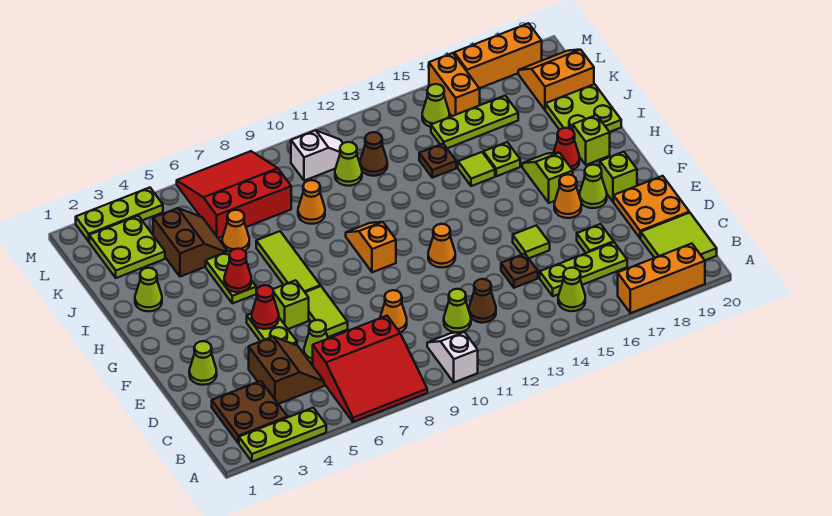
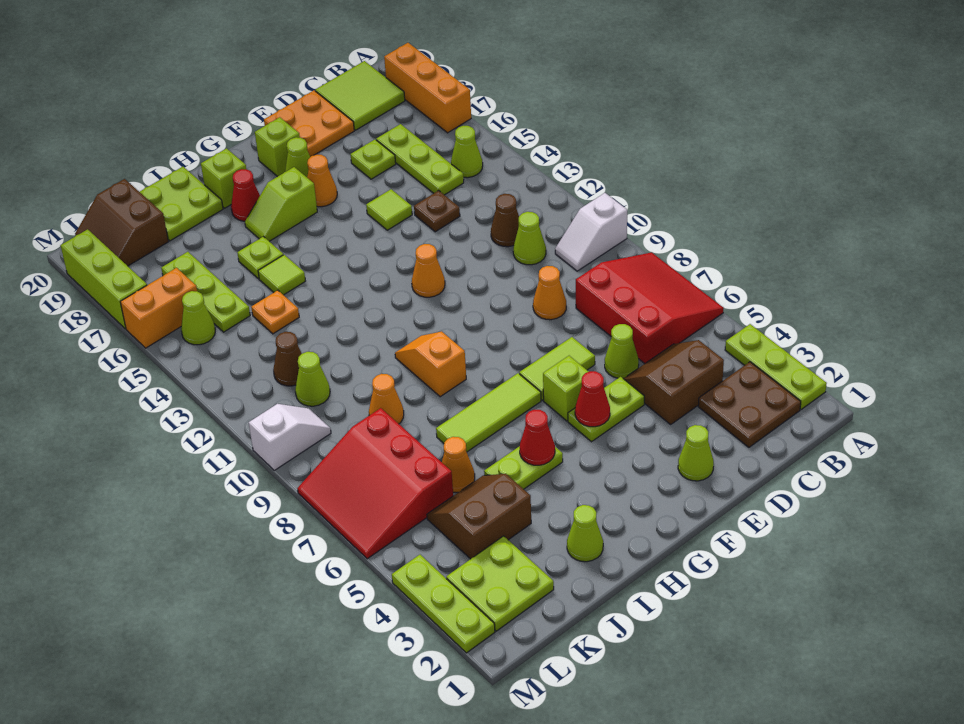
orange 1x2 slope [346,222,396,272] -> orange 1x2 slope turned to [395,332,466,397]
brown 1x1 plate [419,144,456,178] -> orange 1x1 plate [251,290,299,334]
orange 2x2 slope [518,50,594,110] -> brown 2x2 slope [75,179,168,266]
white 1x2 slope [291,130,343,181] -> white 1x2 slope turned to [249,404,331,470]
orange 1x3 brick [454,23,542,88] -> lime 1x3 brick [61,229,147,329]

